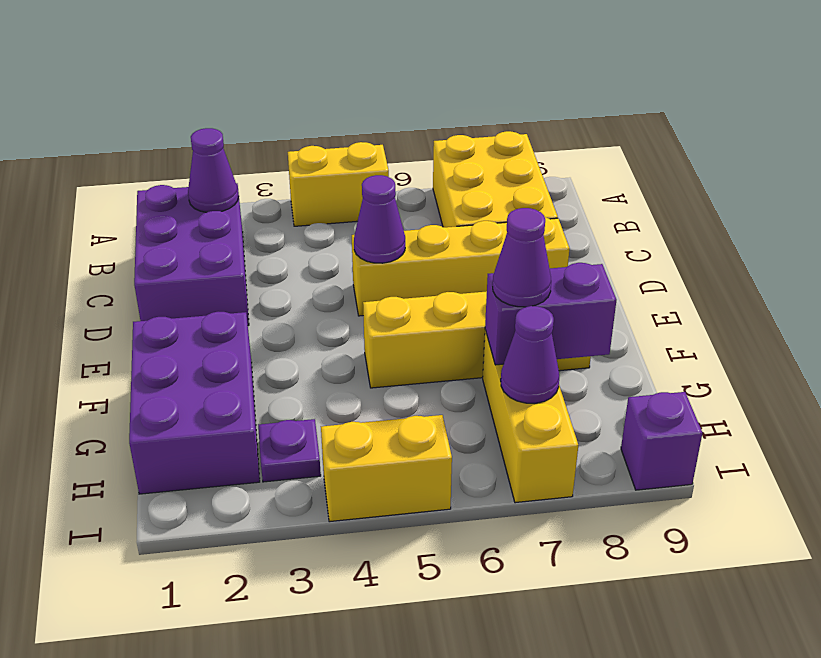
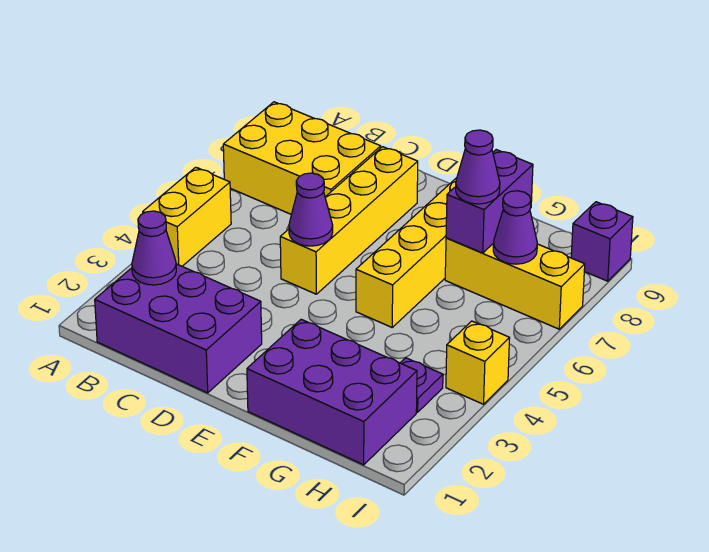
yellow 1x2 brick [321,415,452,522] -> yellow 1x1 brick [446,321,510,404]

